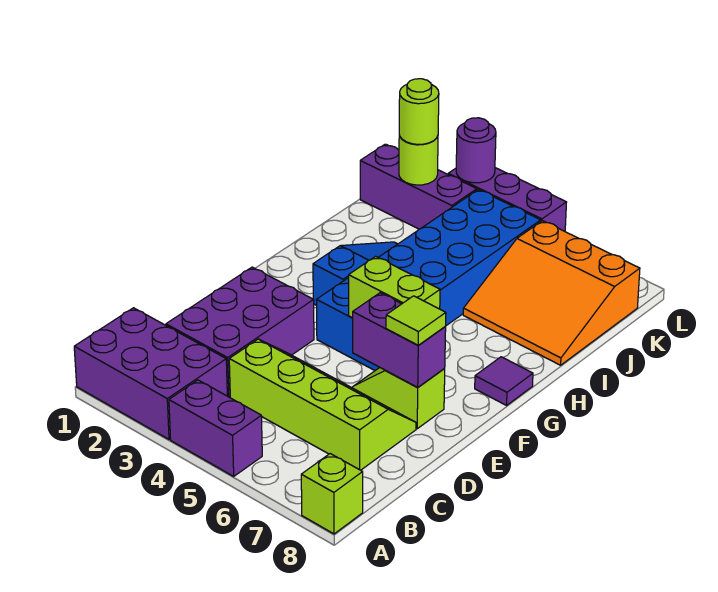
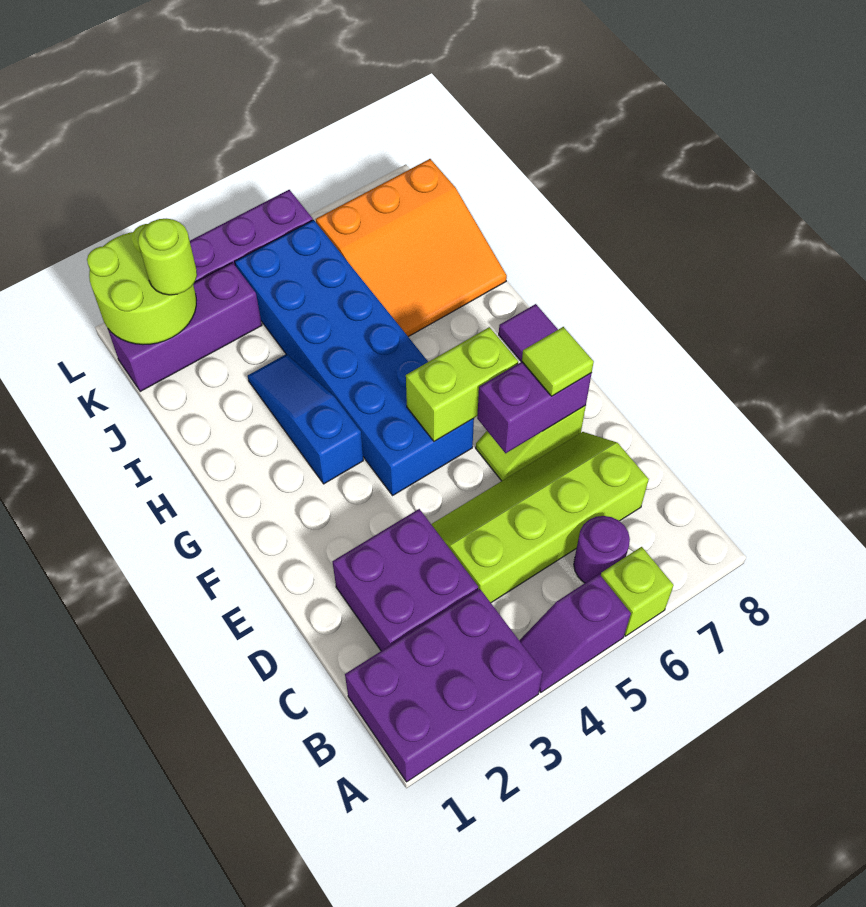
purple 1x2 brick [169,380,262,476] -> purple 1x2 slope [519,574,631,692]
lime 1x1 brick [301,454,363,534] -> lime 1x1 brick moved to [601,547,674,636]
purple 2x3 brick [166,267,314,397] -> purple 2x2 brick [333,509,478,651]
lime 1x1 round brick [399,135,438,185] -> lime 2x2 round brick [87,224,196,345]
purple 1x1 round brick [456,118,496,183] -> purple 1x1 round brick moved to [574,516,630,583]

